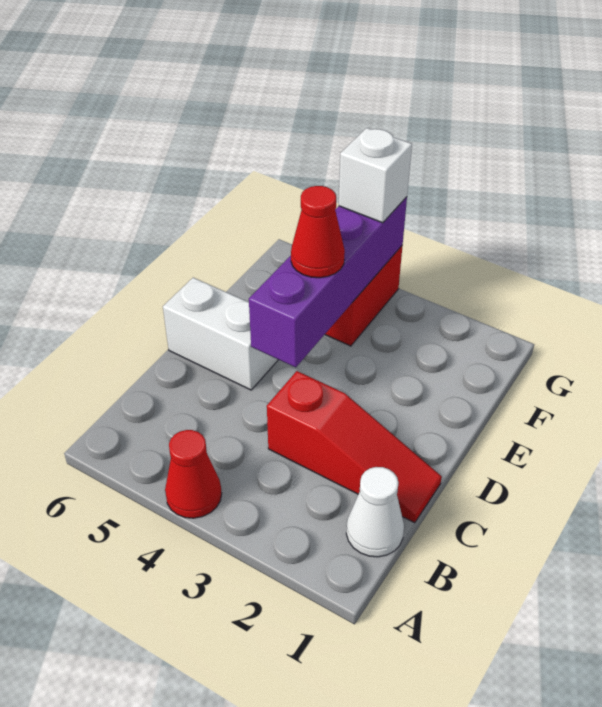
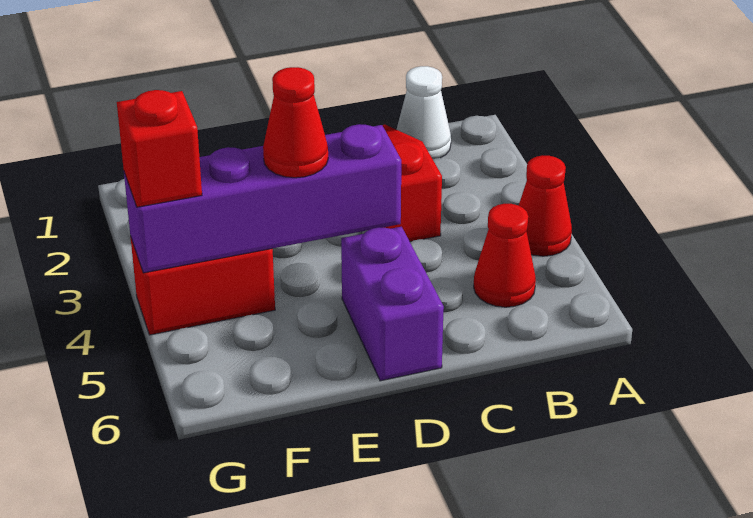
none -> red 1x1 cone [474,204,536,307]
white 1x2 brick [163,278,278,390] -> purple 1x2 brick [341,227,444,381]
white 1x1 brick [339,128,412,223] -> red 1x1 brick [117,90,202,207]

